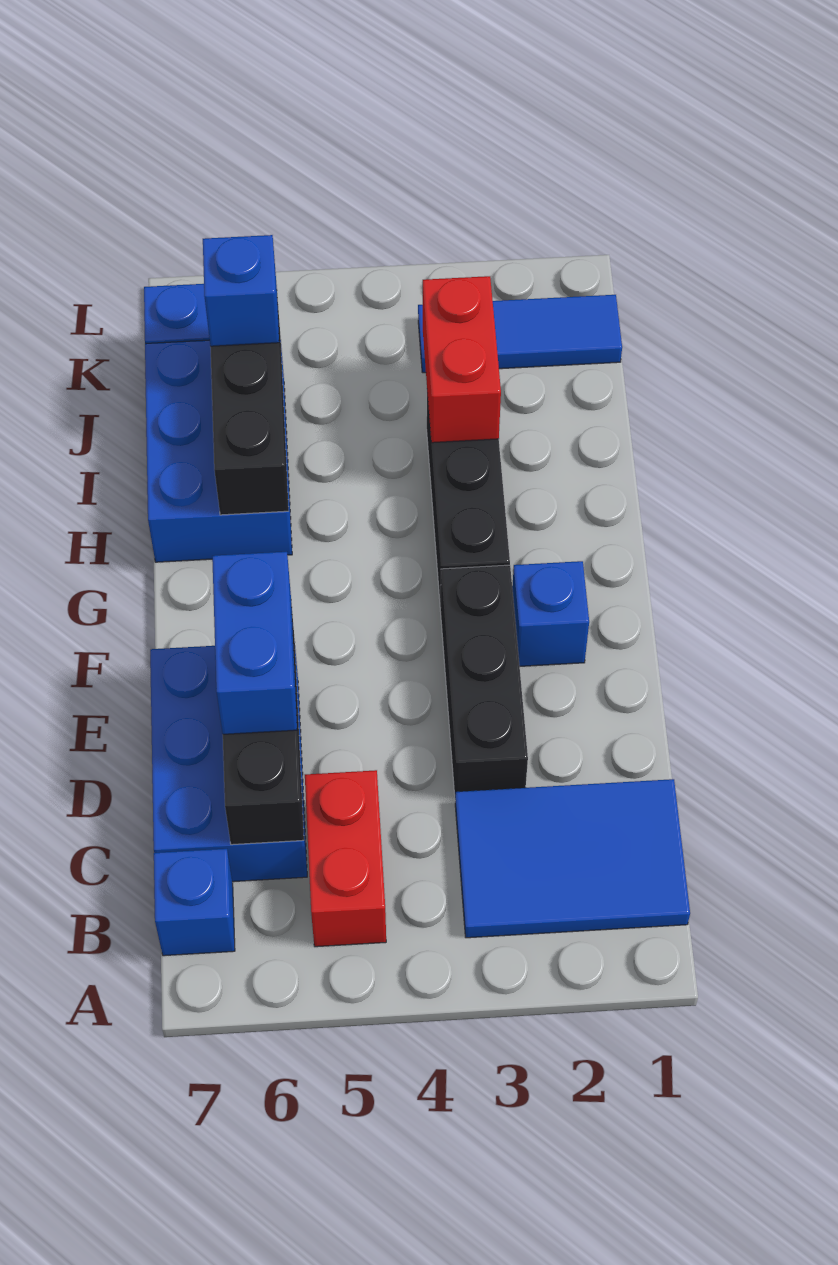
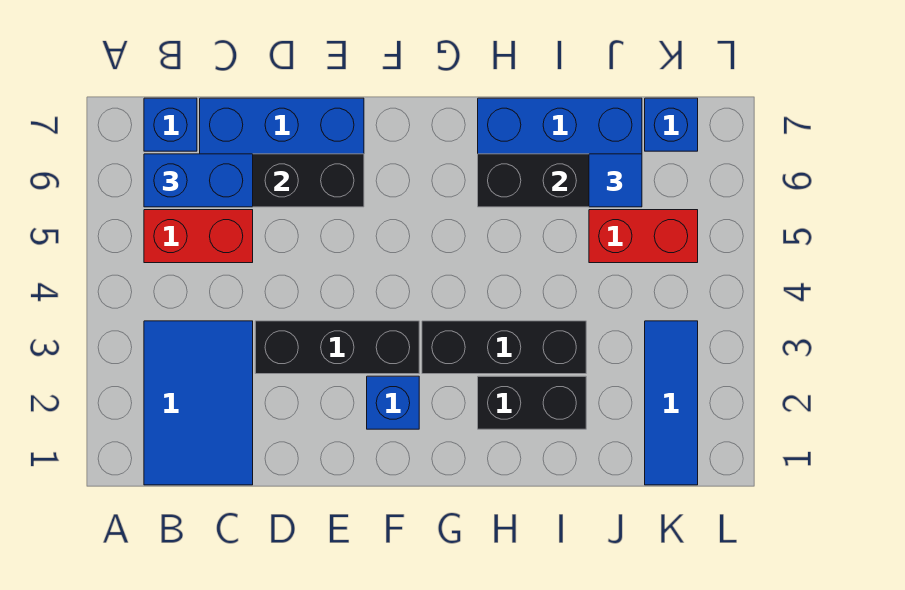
blue 1x2 brick [212,552,297,734] -> blue 1x2 brick moved to [144,154,253,207]
none -> black 1x2 brick [478,376,586,429]
red 1x2 brick [423,276,501,443] -> red 1x2 brick moved to [589,210,698,263]
blue 1x1 brick [203,235,279,346] -> blue 1x1 tile [589,154,642,207]

